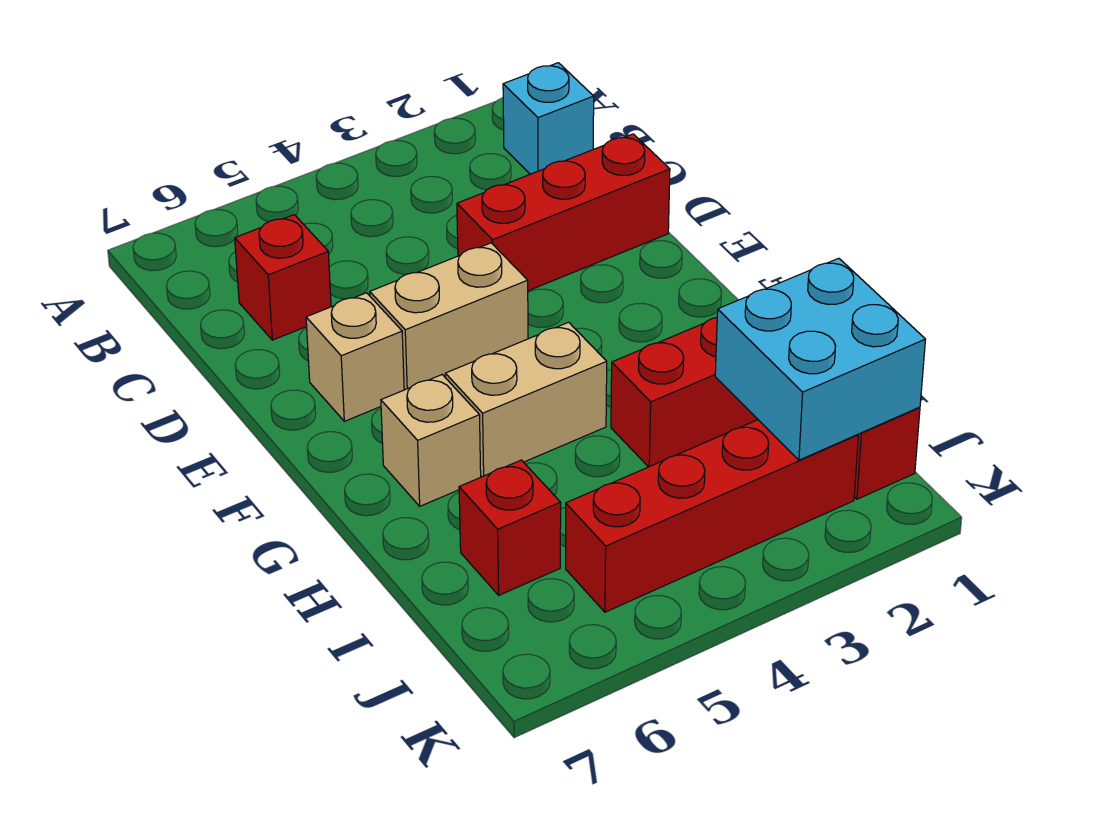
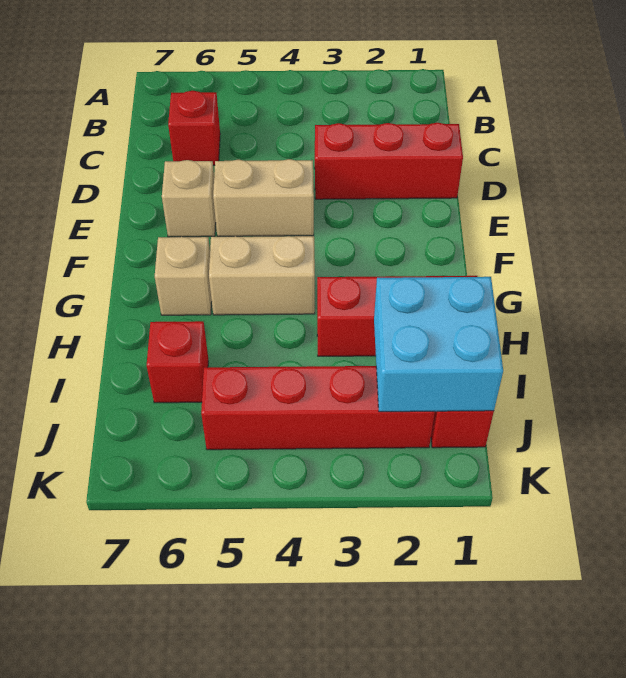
cyan 1x1 brick [503,63,594,174] -> none

